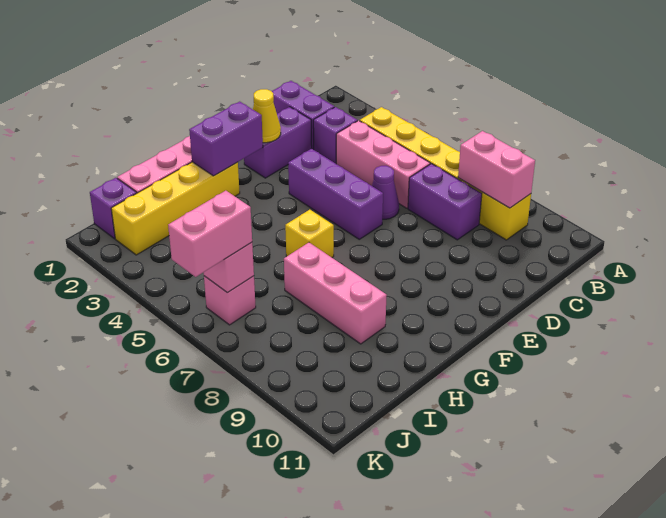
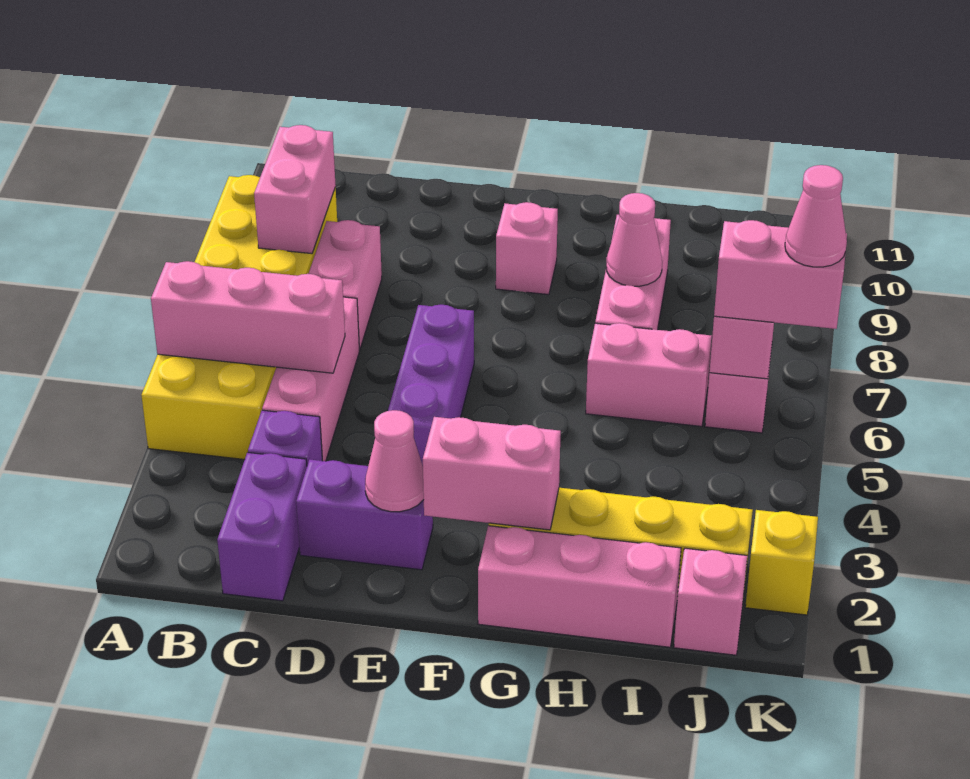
none -> pink 1x3 brick [151,261,345,373]
yellow 1x6 brick [360,107,531,240] -> yellow 2x6 brick [141,175,337,460]
purple 1x2 brick [408,164,482,240] -> pink 1x2 brick [309,220,382,350]
purple 1x1 cone [372,166,399,219] -> none
yellow 1x1 cone [253,89,281,143] -> pink 1x1 cone [365,410,424,512]
purple 1x2 brick [189,102,263,176] -> pink 1x2 brick [423,417,561,530]
none -> pink 1x1 brick [496,202,558,295]
yellow 1x1 brick [285,210,334,257] -> yellow 1x1 brick moved to [745,510,818,615]
none -> pink 1x2 brick [586,323,712,426]
none -> pink 1x1 cone [606,193,662,286]
purple 1x1 brick [90,178,137,239] -> pink 1x1 brick [674,548,747,655]
none -> pink 1x1 cone [785,165,847,267]

